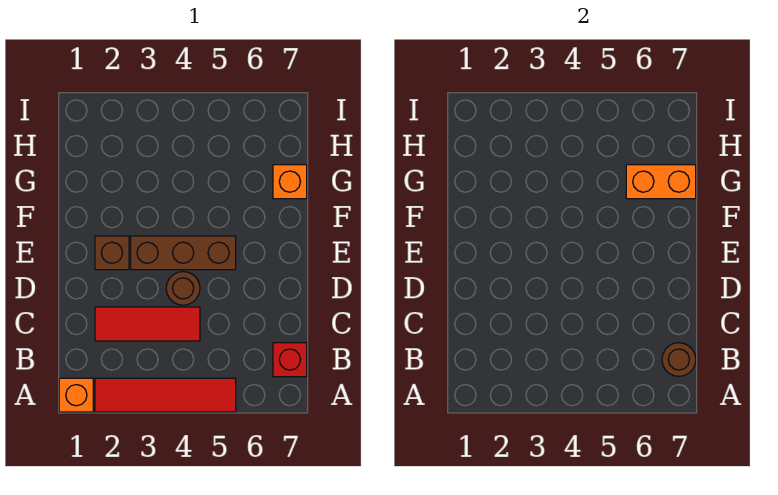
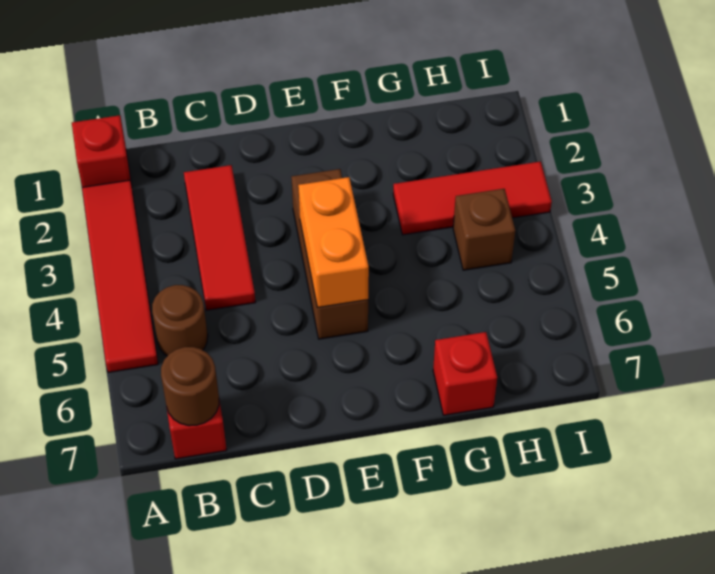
orange 1x1 brick [59,378,93,412] -> red 1x1 brick [72,115,131,187]
brown 1x1 round brick [166,272,200,305] -> brown 1x1 round brick moved to [152,285,208,356]
brown 1x1 brick [95,236,129,270] -> brown 1x1 brick moved to [453,189,515,270]
none -> red 1x3 tile [393,161,552,235]
orange 1x2 brick [626,165,696,199] -> orange 1x2 brick moved to [298,177,369,308]
orange 1x1 brick [273,165,307,199] -> red 1x1 brick [433,332,497,415]

